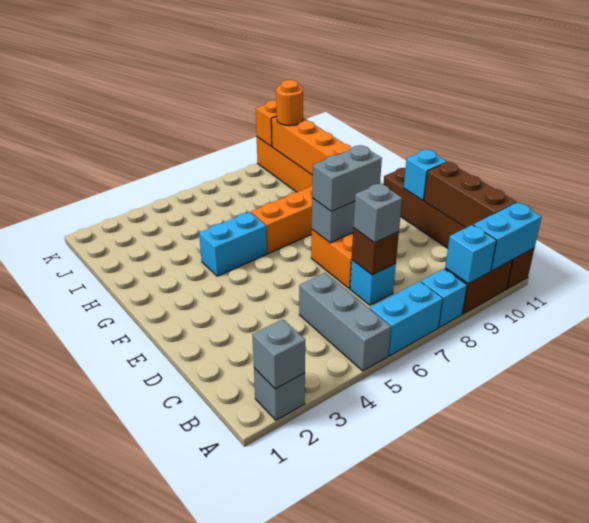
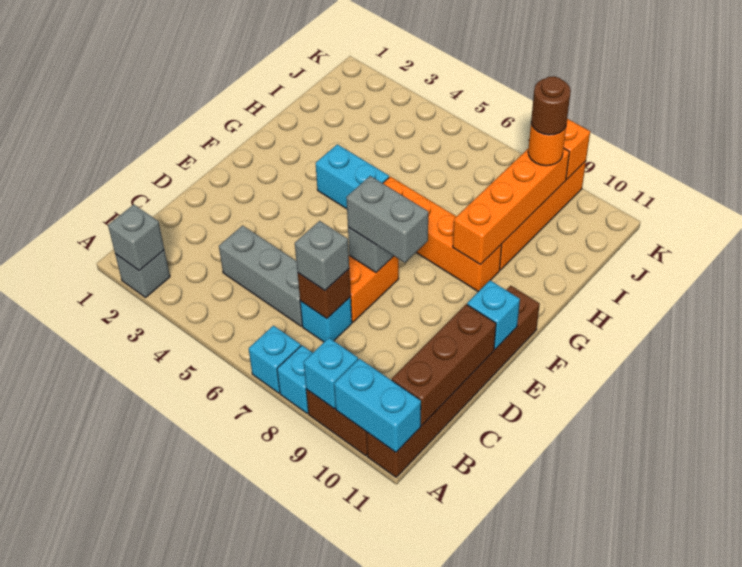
grey 1x3 brick [299,273,391,371] -> grey 1x3 brick turned to [219,226,302,326]
cyan 1x2 brick [370,281,443,356] -> cyan 1x1 brick [249,326,301,393]
none -> brown 1x1 round brick [531,76,571,135]

